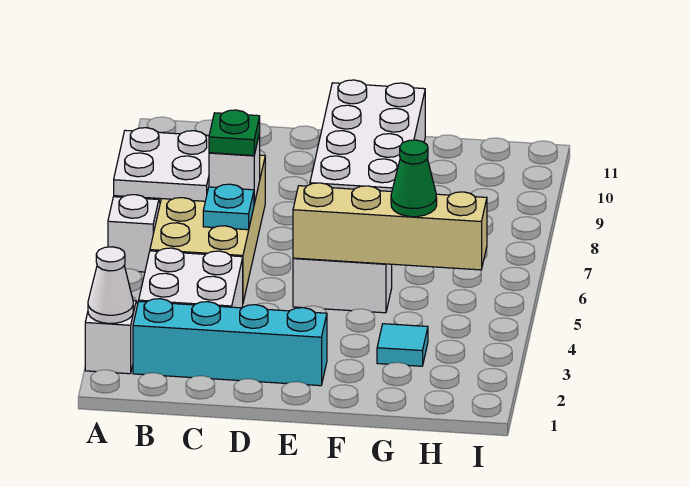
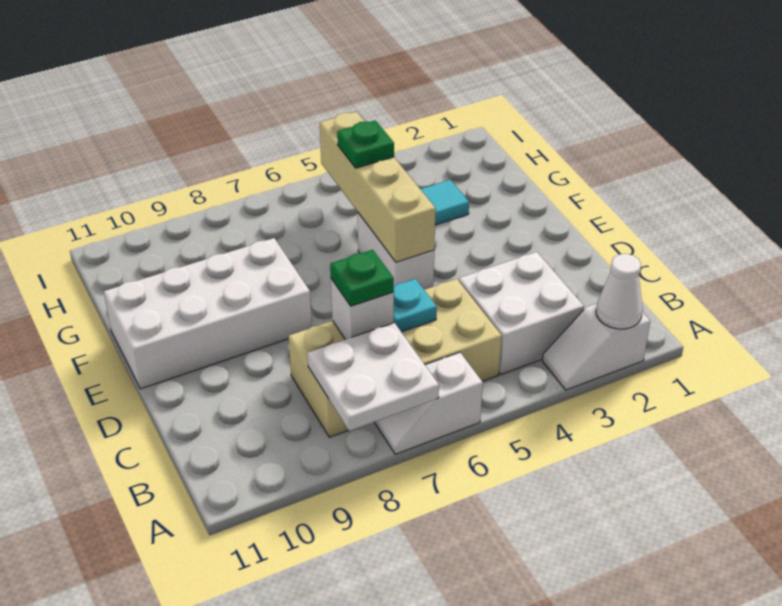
cyan 1x4 brick [133,299,327,386] -> none
green 1x1 cone [391,140,437,217] -> green 1x1 plate [337,120,394,168]

